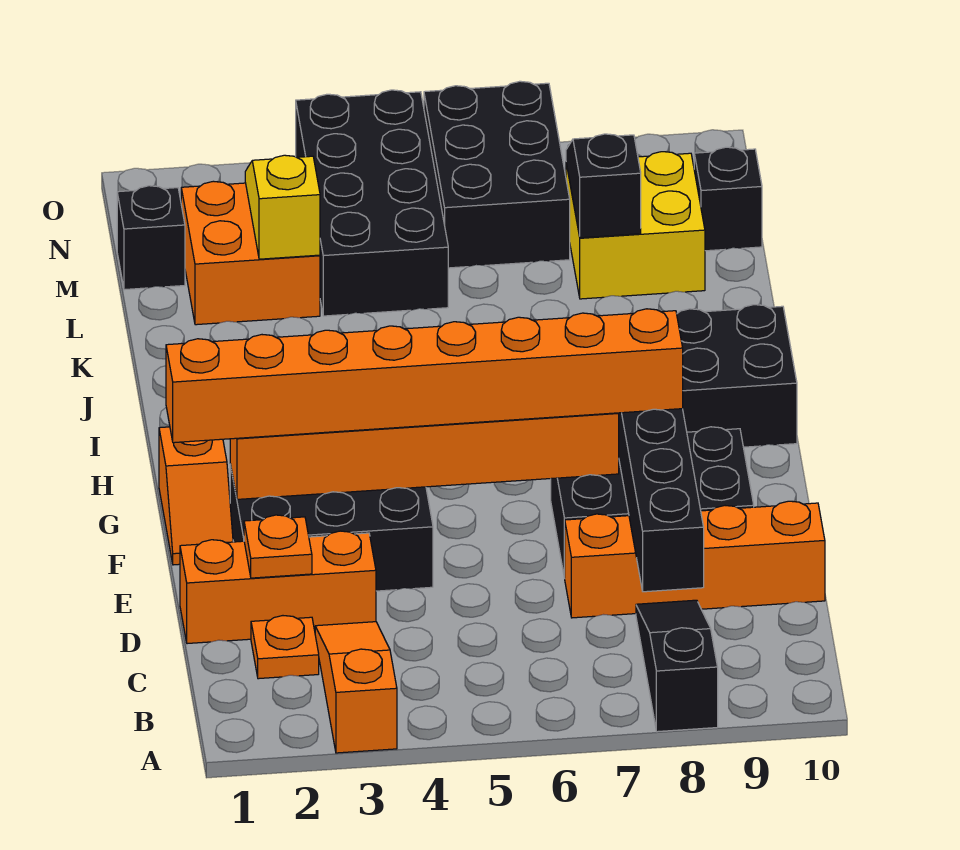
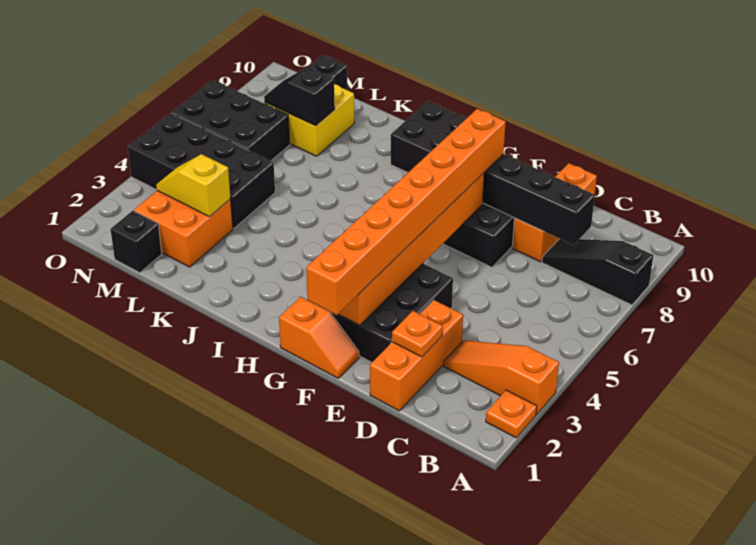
orange 1x1 plate [251,616,319,679] -> orange 1x1 plate moved to [486,390,537,438]
orange 1x4 brick [565,501,825,618] -> orange 1x3 brick [512,163,597,262]

